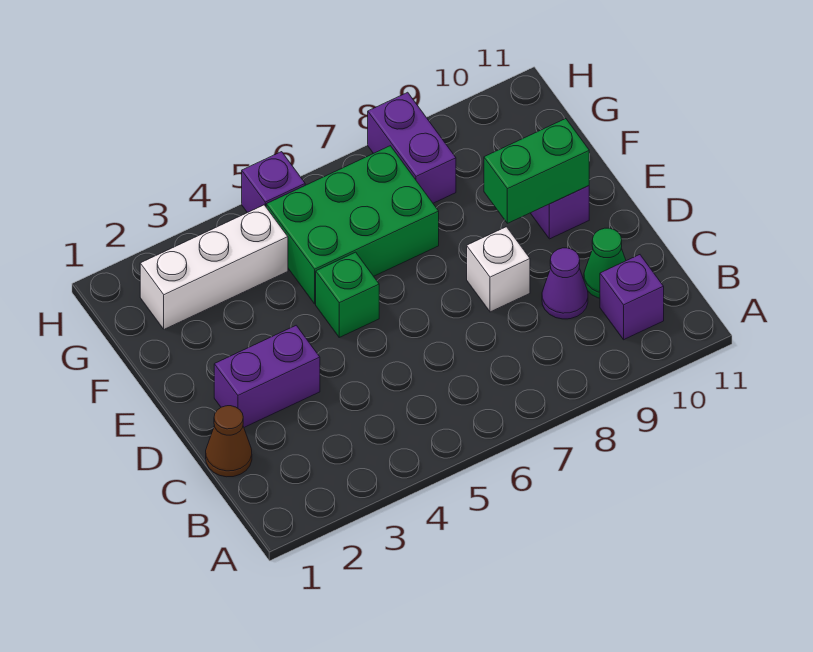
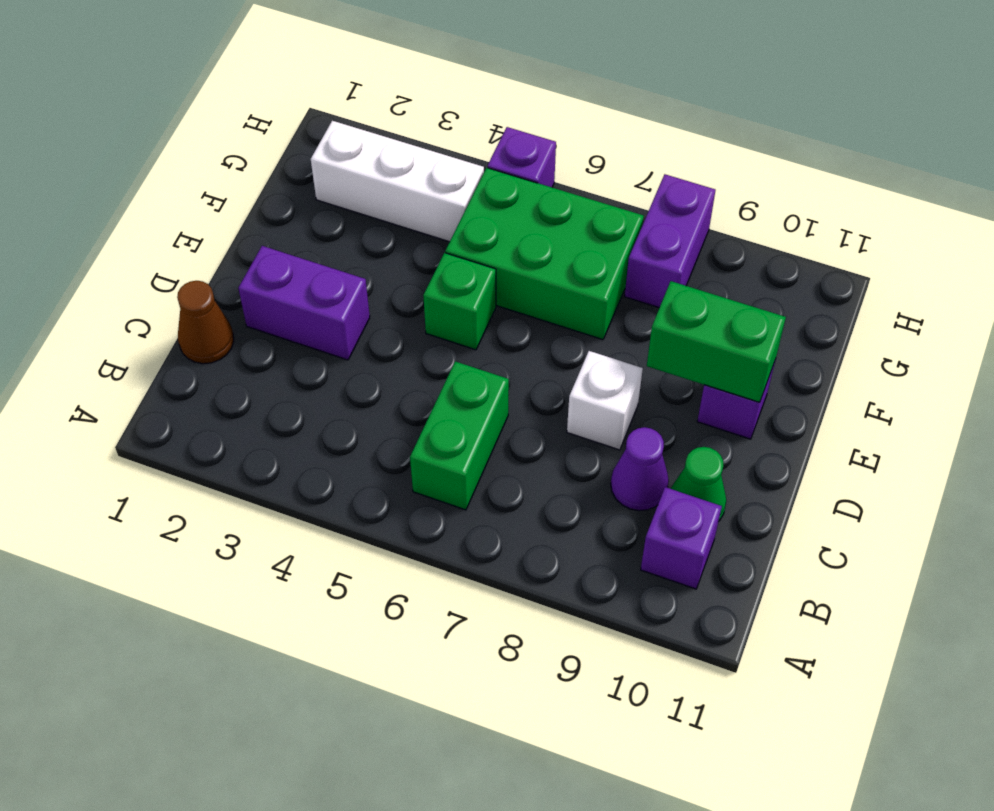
none -> green 1x2 brick [410,361,509,510]

